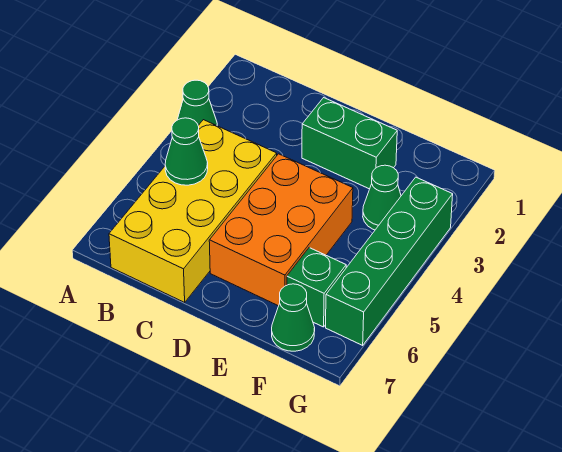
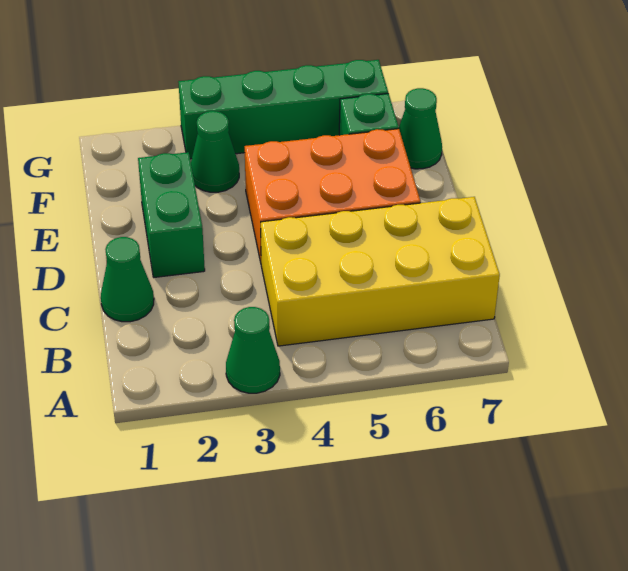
green 1x1 cone [165,118,208,185] -> green 1x1 cone moved to [101,237,154,322]

